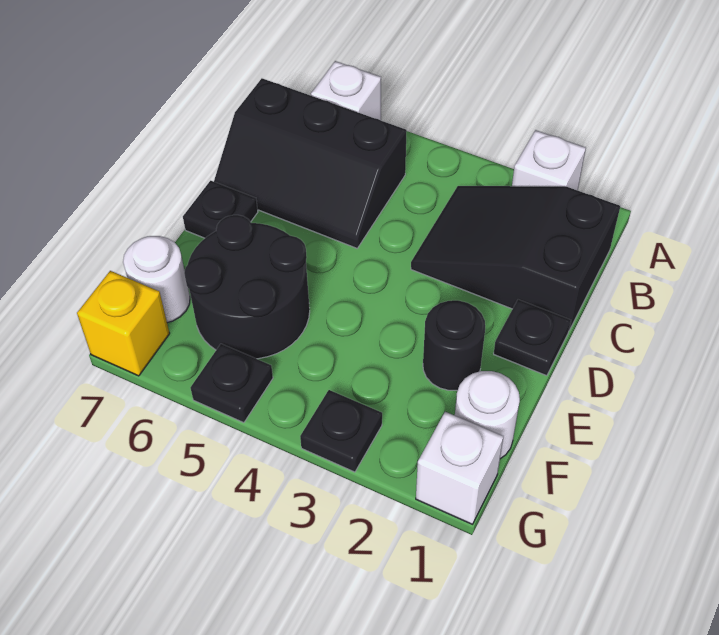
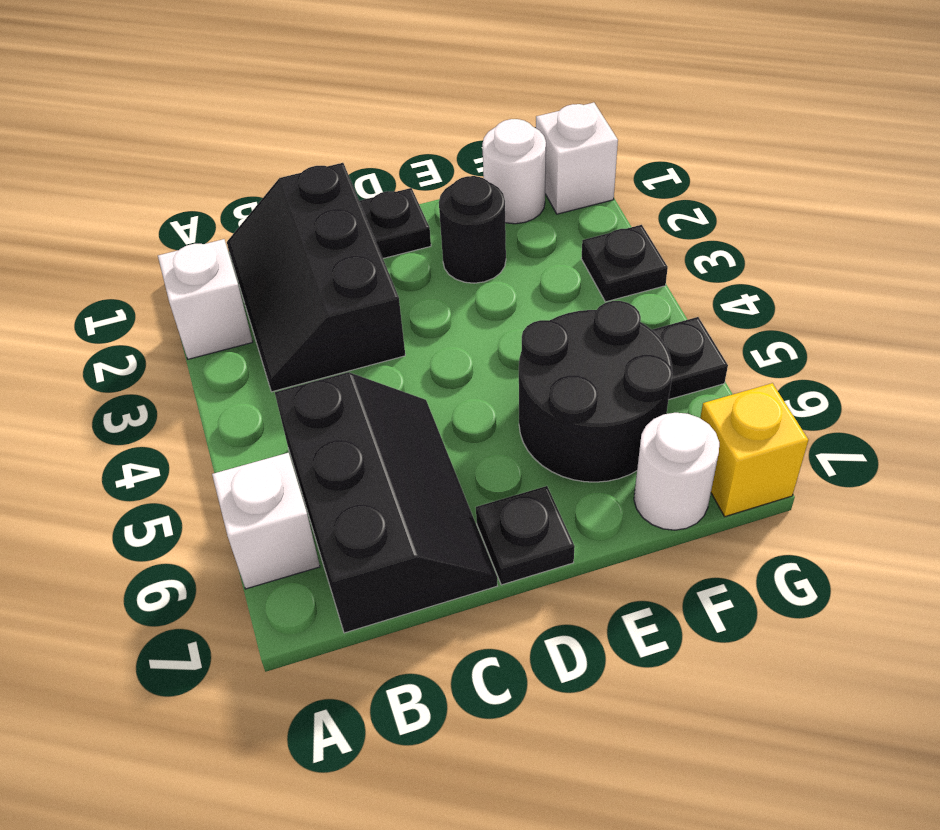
black 2x3 slope [411,186,620,330] -> black 2x3 slope turned to [227,163,405,392]

